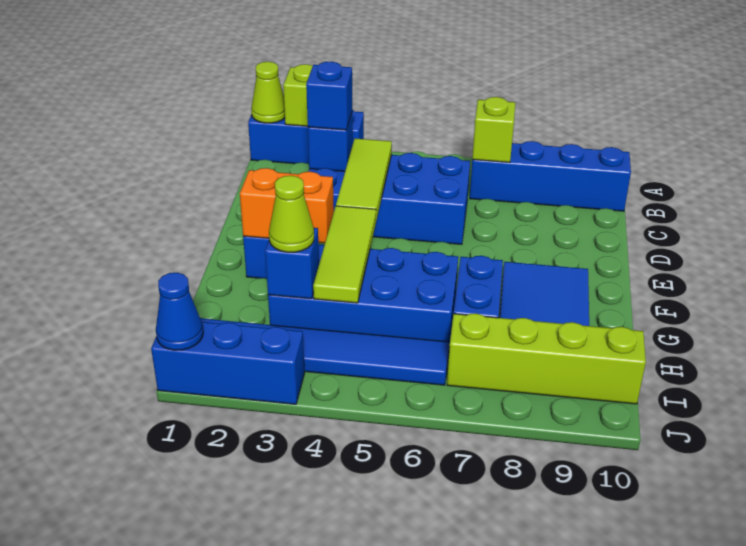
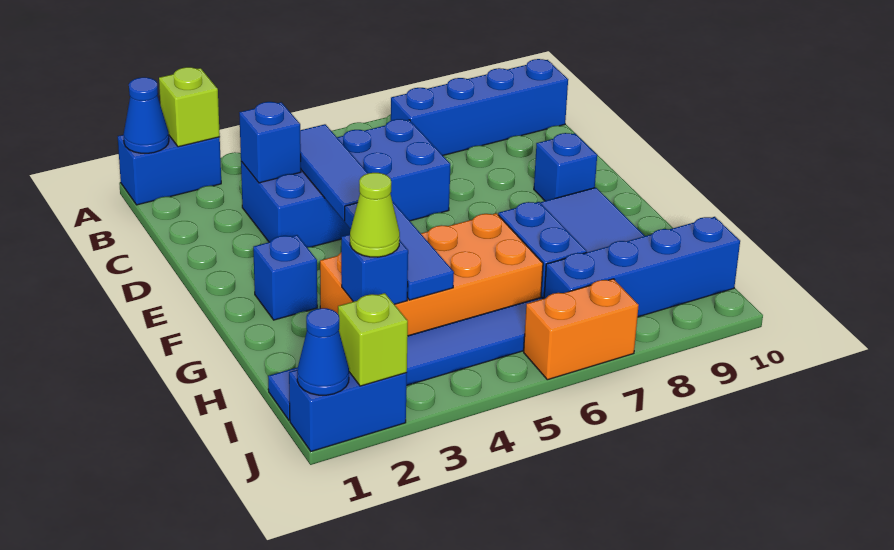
blue 1x3 brick [248,110,364,164] -> blue 1x2 brick [118,135,221,205]
lime 1x1 cone [251,62,285,123] -> blue 1x1 cone [123,77,169,153]
lime 1x1 brick [472,97,515,162] -> lime 1x1 brick moved to [338,293,408,386]
blue 1x1 brick [306,62,352,130] -> blue 1x1 brick moved to [534,133,597,201]
lime 1x3 tile [336,138,392,220] -> blue 1x3 tile [300,124,368,221]
orange 1x2 brick [240,168,334,243] -> orange 1x2 brick moved to [524,279,639,380]
lime 1x3 tile [313,206,376,303] -> blue 1x3 tile [345,201,454,300]
blue 2x4 brick [268,244,458,348] -> orange 2x4 brick [320,213,543,336]
lime 1x4 brick [447,313,646,404] -> blue 1x4 brick [544,217,740,317]
blue 1x3 brick [151,322,305,404] -> blue 1x2 brick [289,370,407,451]

